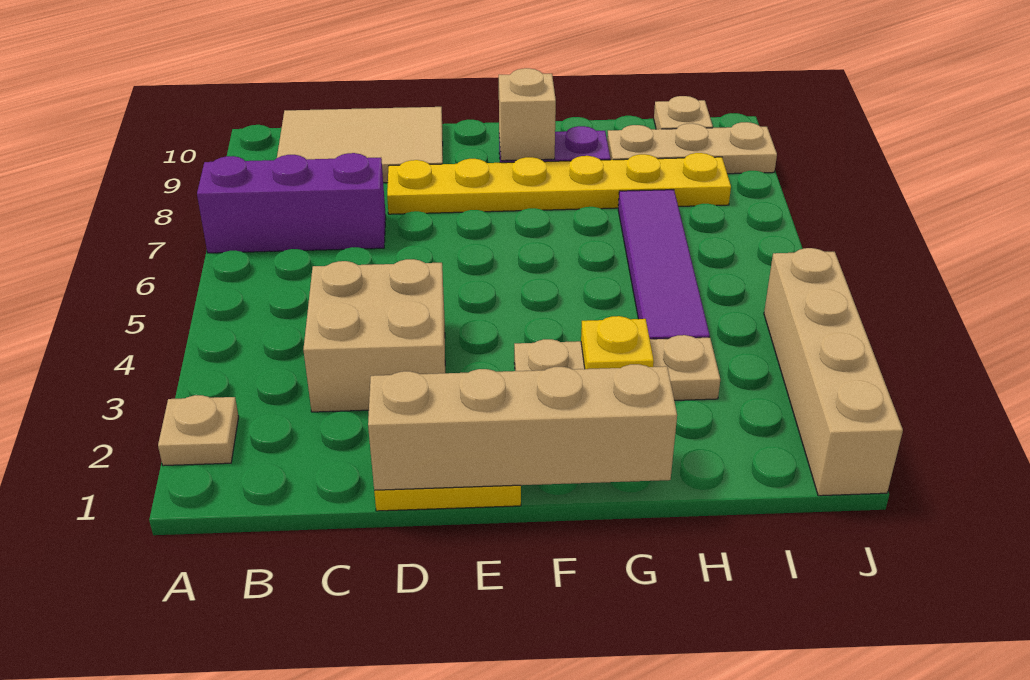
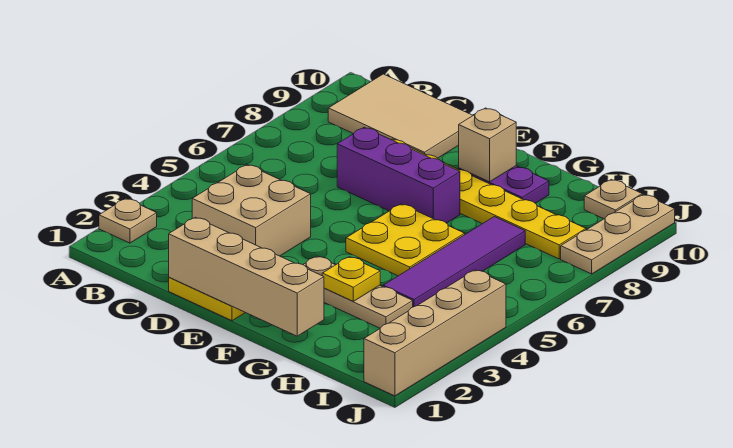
purple 1x3 brick [197,153,386,253] -> purple 1x3 brick moved to [337,127,460,223]
none -> yellow 2x2 plate [346,204,465,276]
tan 1x3 plate [607,122,777,174] -> tan 1x3 plate turned to [561,194,675,274]

